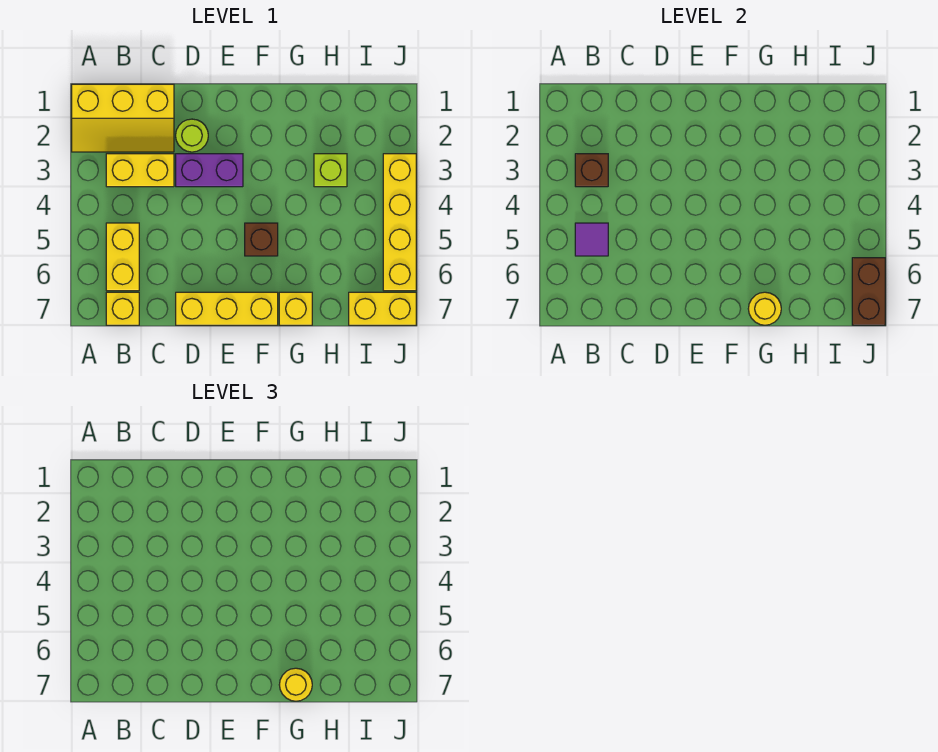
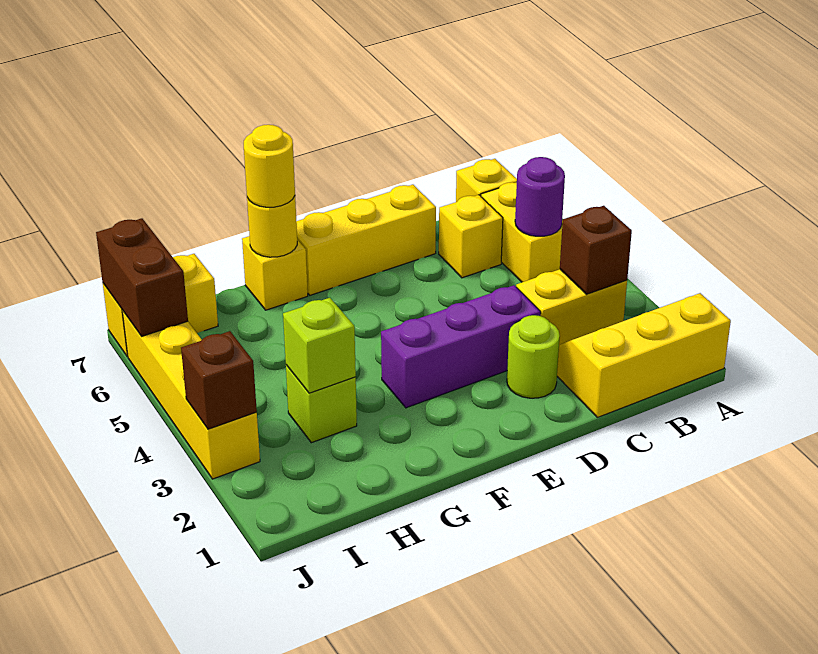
purple 1x1 tile [575,223,608,256] -> purple 1x1 round brick [515,157,565,236]
none -> yellow 1x1 brick [439,195,503,278]
purple 1x2 brick [176,154,243,187] -> purple 1x3 brick [381,285,541,408]
brown 1x1 brick [245,223,278,256] -> brown 1x1 brick moved to [181,331,257,429]
none -> lime 1x1 brick [283,298,356,393]

